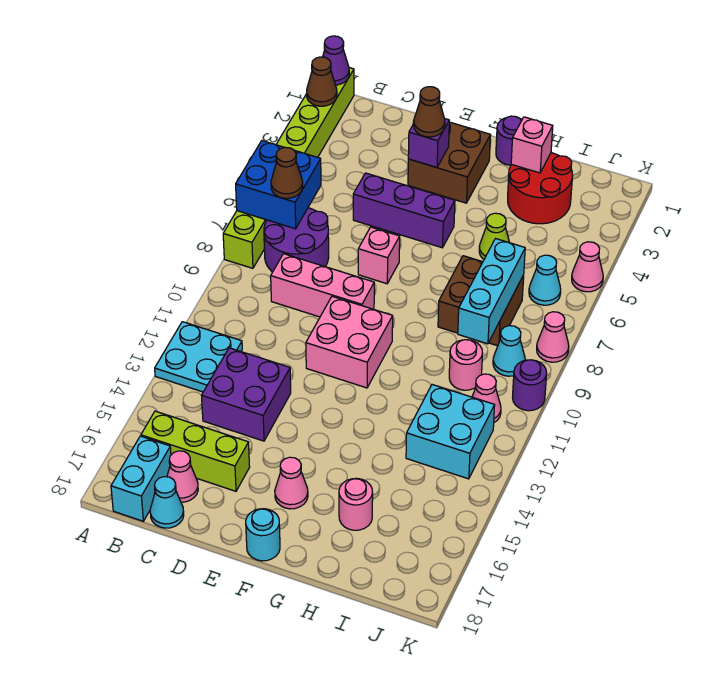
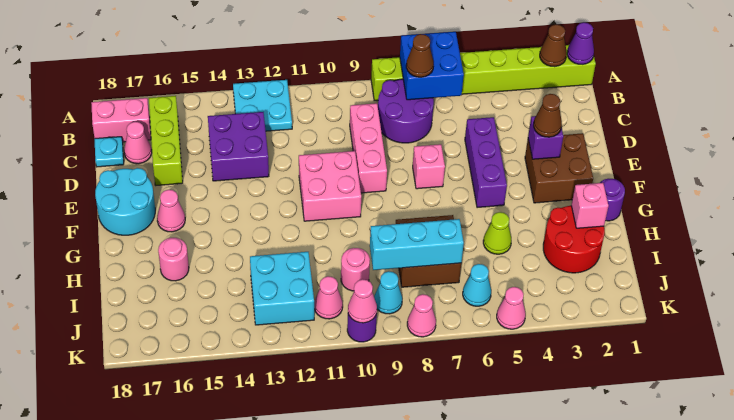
cyan 1x2 brick [111,436,171,521] -> pink 1x2 brick [91,98,151,142]
cyan 1x1 cone [150,477,184,528] -> cyan 1x1 plate [94,137,124,167]
cyan 1x1 round brick [246,509,280,561] -> cyan 2x2 round brick [95,168,155,235]
none -> pink 1x1 cone [348,279,377,323]

